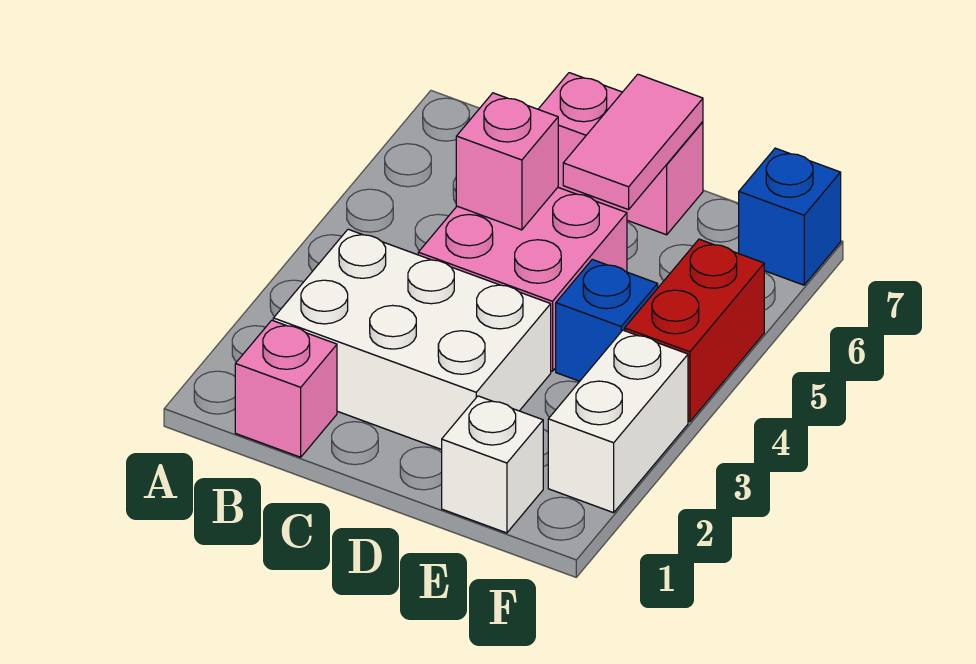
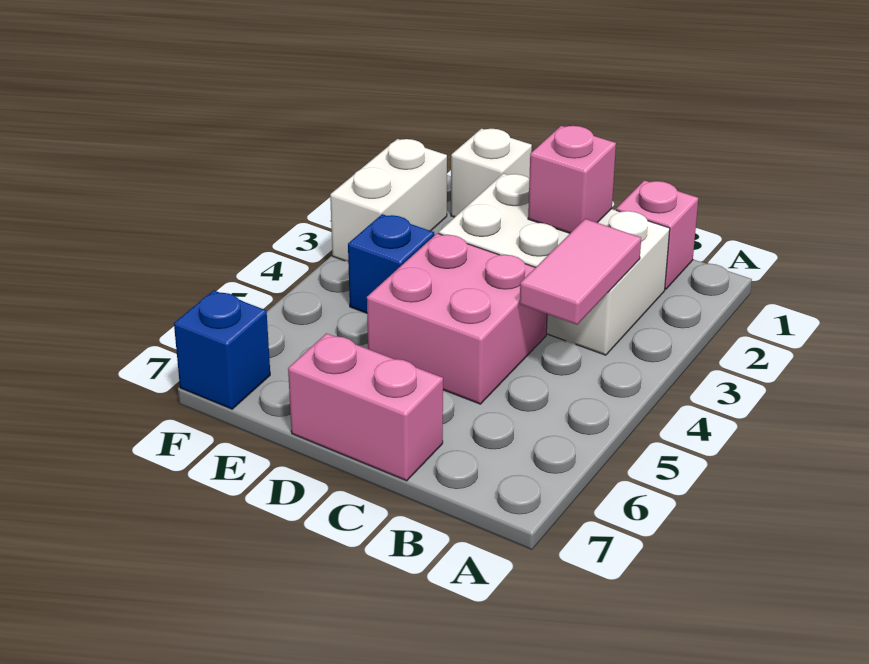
pink 1x1 brick [456,93,558,230] -> pink 1x1 brick moved to [528,126,616,233]
pink 1x2 tile [563,74,703,210] -> pink 1x2 tile moved to [520,219,641,325]
red 1x2 brick [625,239,764,422] -> none

